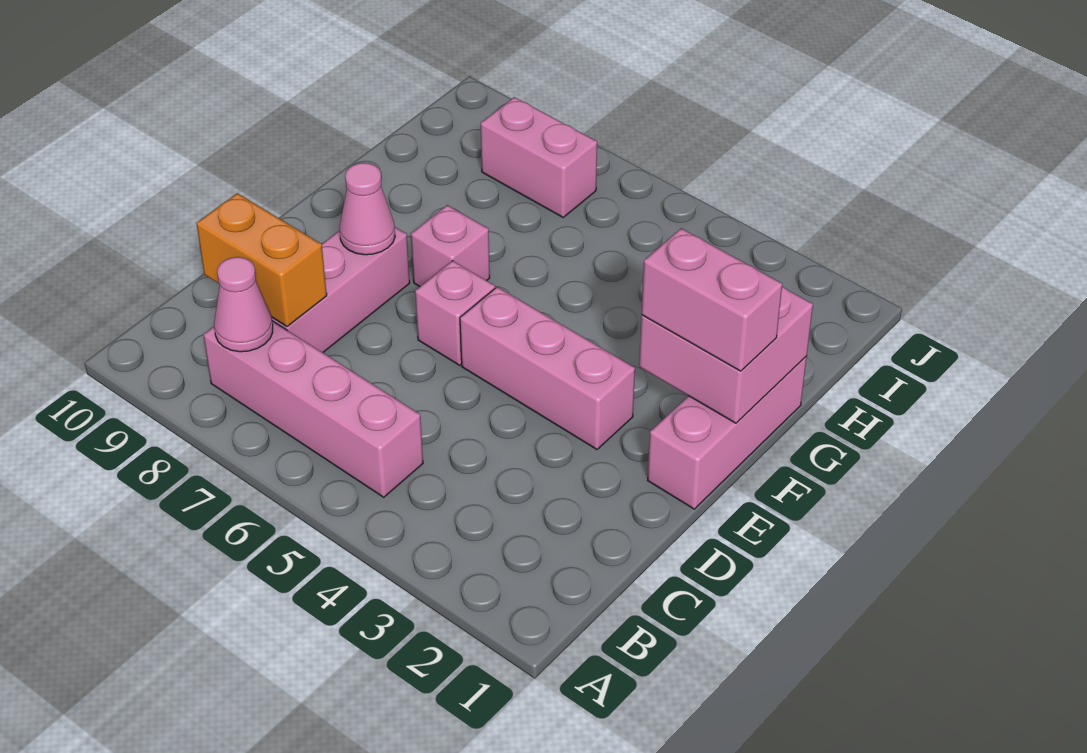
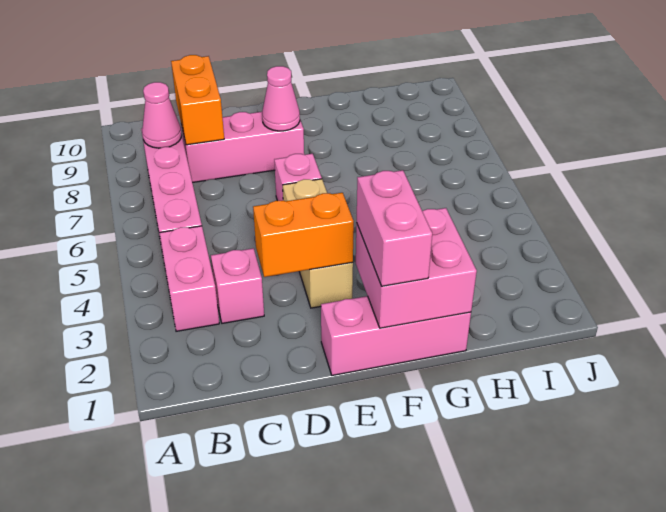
none -> orange 1x2 brick [253,193,354,277]
pink 1x3 brick [460,287,635,449] -> tan 1x3 brick [283,179,353,308]
pink 1x1 brick [411,205,490,287] -> pink 1x1 brick moved to [211,248,264,323]
pink 1x2 brick [481,97,597,217] -> pink 1x2 brick moved to [160,226,219,331]

